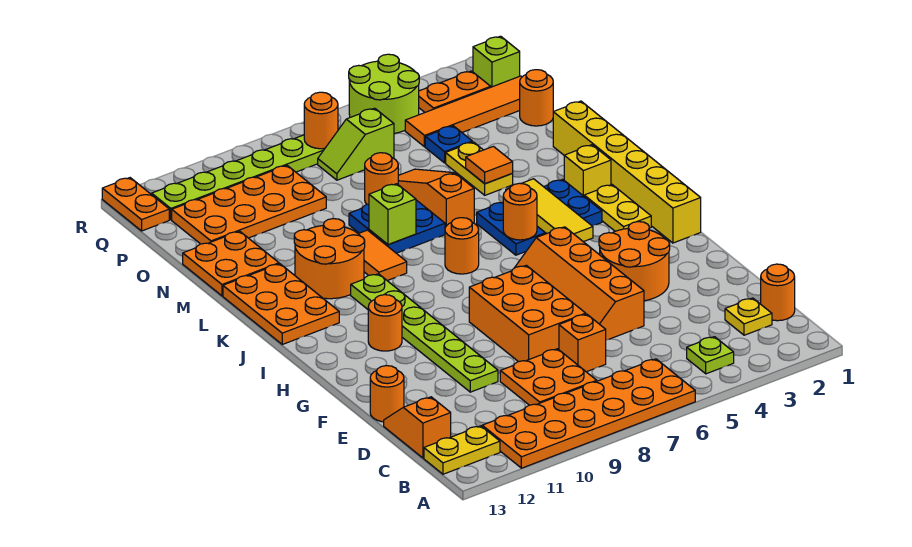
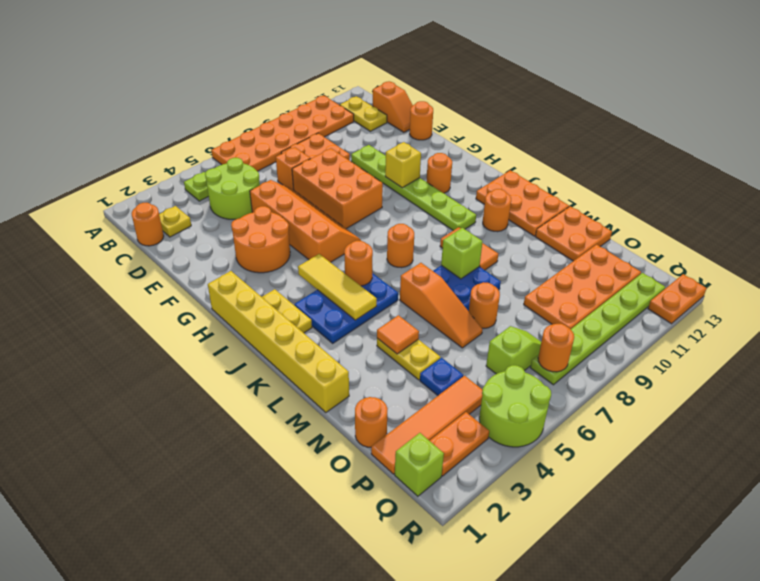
yellow 1x2 plate [424,426,500,474] -> yellow 1x2 plate turned to [340,96,387,131]
none -> lime 2x2 round brick [205,158,260,219]
yellow 1x1 brick [564,145,611,196] -> yellow 1x1 brick moved to [385,142,421,188]
orange 2x2 round brick [294,219,365,299] -> orange 1x1 round brick [483,189,511,232]
orange 1x2 plate [102,178,169,231] -> orange 1x2 plate turned to [648,274,707,324]

